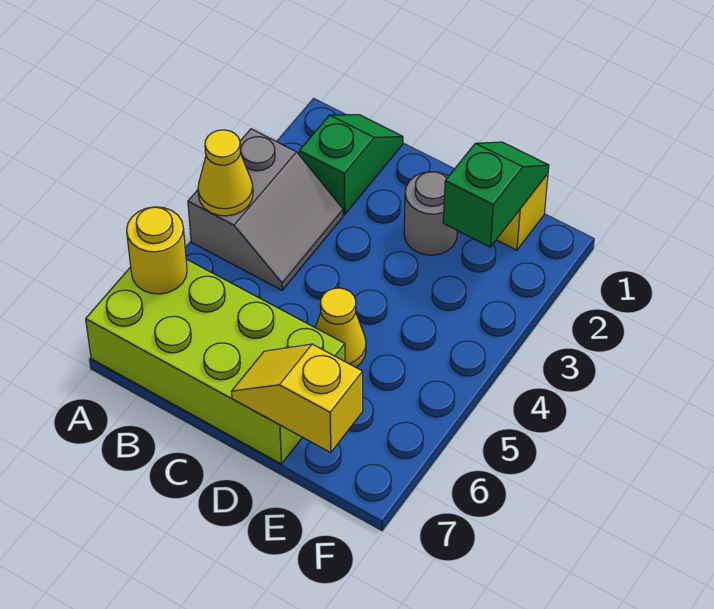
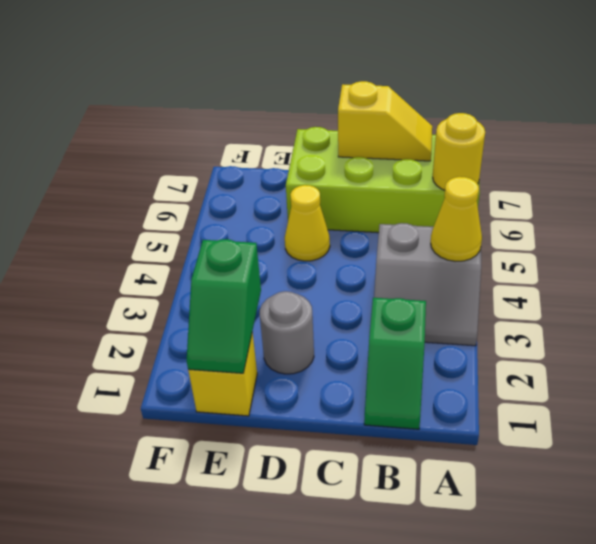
grey 2x2 slope [188,129,343,290] -> grey 2x2 slope turned to [374,223,481,346]
yellow 1x2 slope [232,344,363,453] -> yellow 1x2 slope moved to [338,81,432,161]

